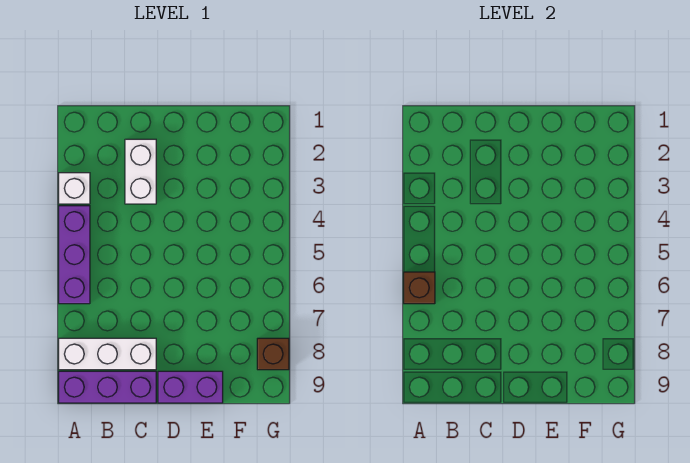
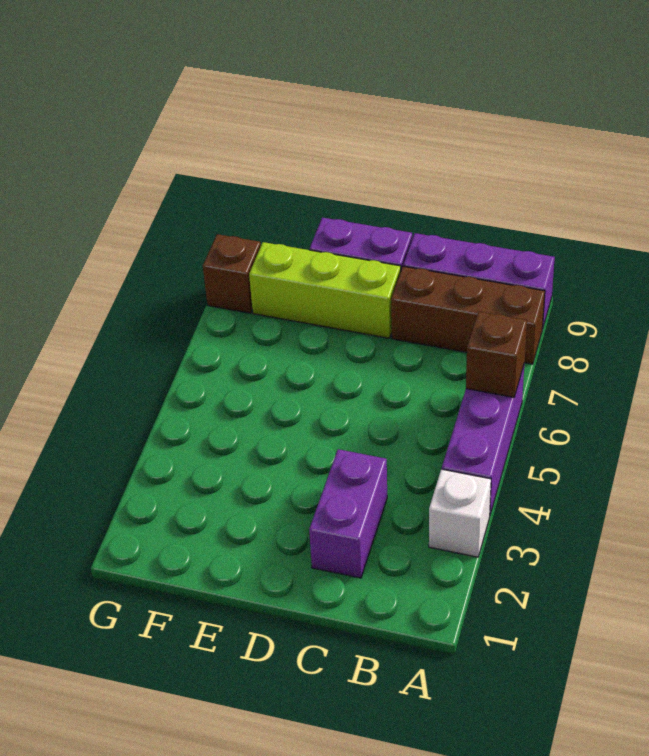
white 1x3 brick [59,338,156,370] -> brown 1x3 brick [391,266,545,364]
white 1x2 brick [125,139,156,204] -> purple 1x2 brick [309,449,387,578]
none -> lime 1x3 brick [249,242,401,338]

